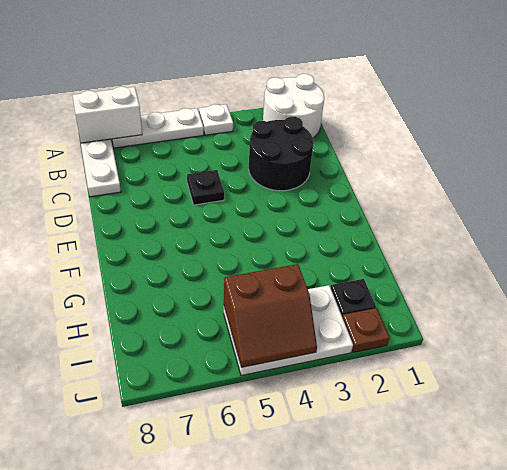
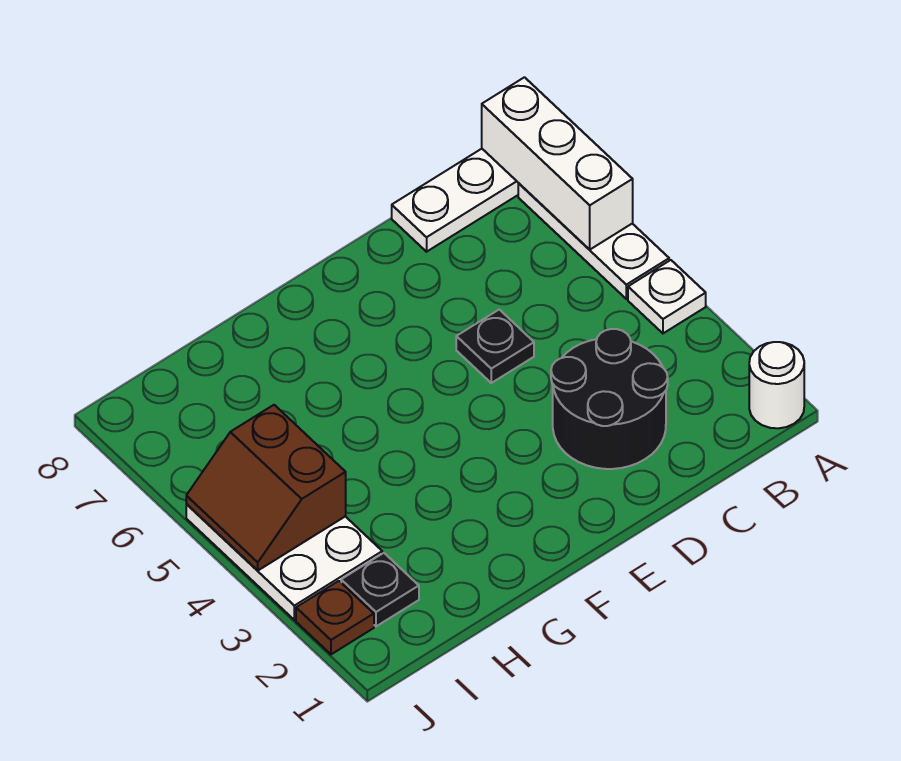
white 2x2 round brick [263,74,324,138] -> white 1x1 round brick [749,342,804,428]
white 1x2 brick [73,87,142,143] -> white 1x3 brick [482,77,633,250]

